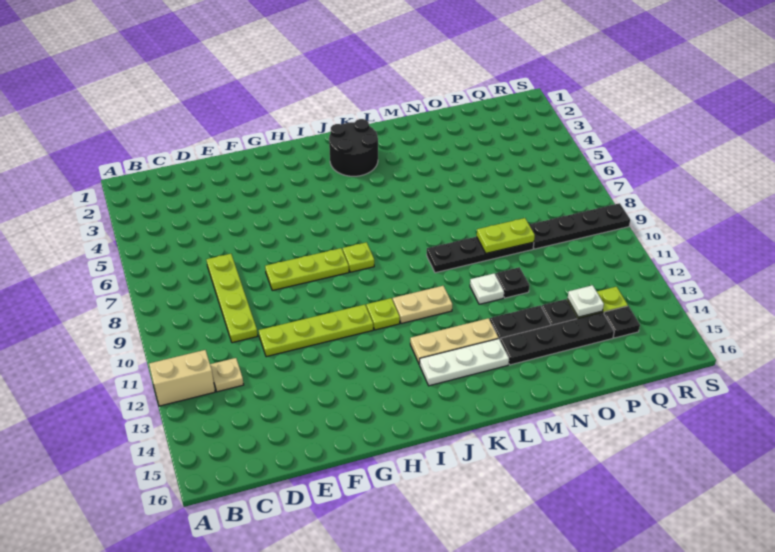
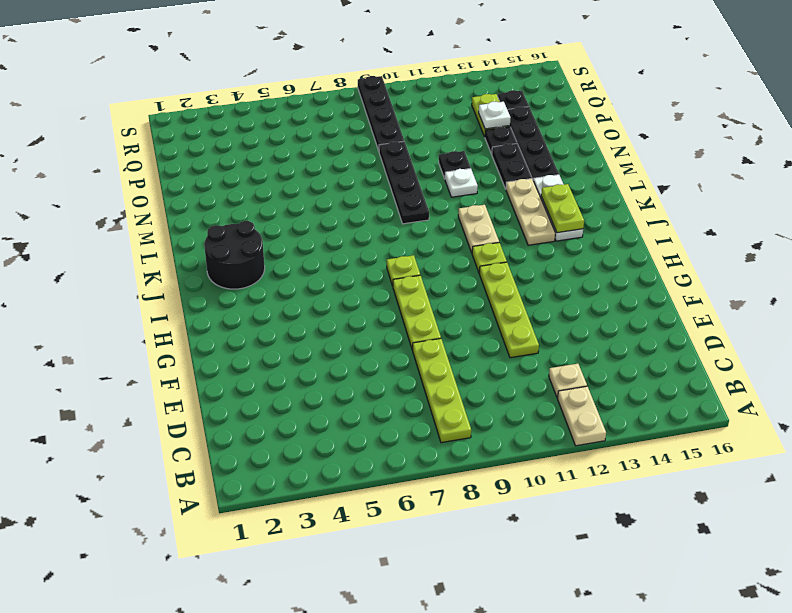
tan 1x2 brick [149,350,215,406] -> tan 1x2 plate [558,386,606,446]
lime 1x4 plate [206,254,258,343] -> lime 1x4 plate turned to [413,339,471,443]
lime 1x2 plate [477,218,535,253] -> lime 1x2 plate moved to [541,184,584,233]

